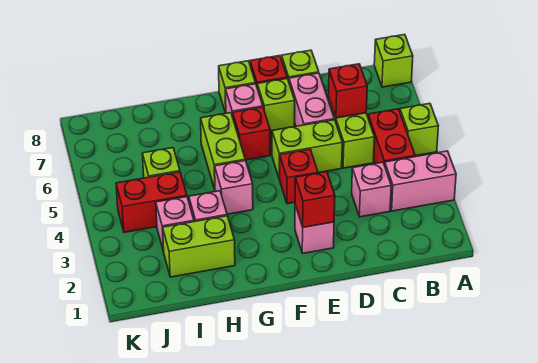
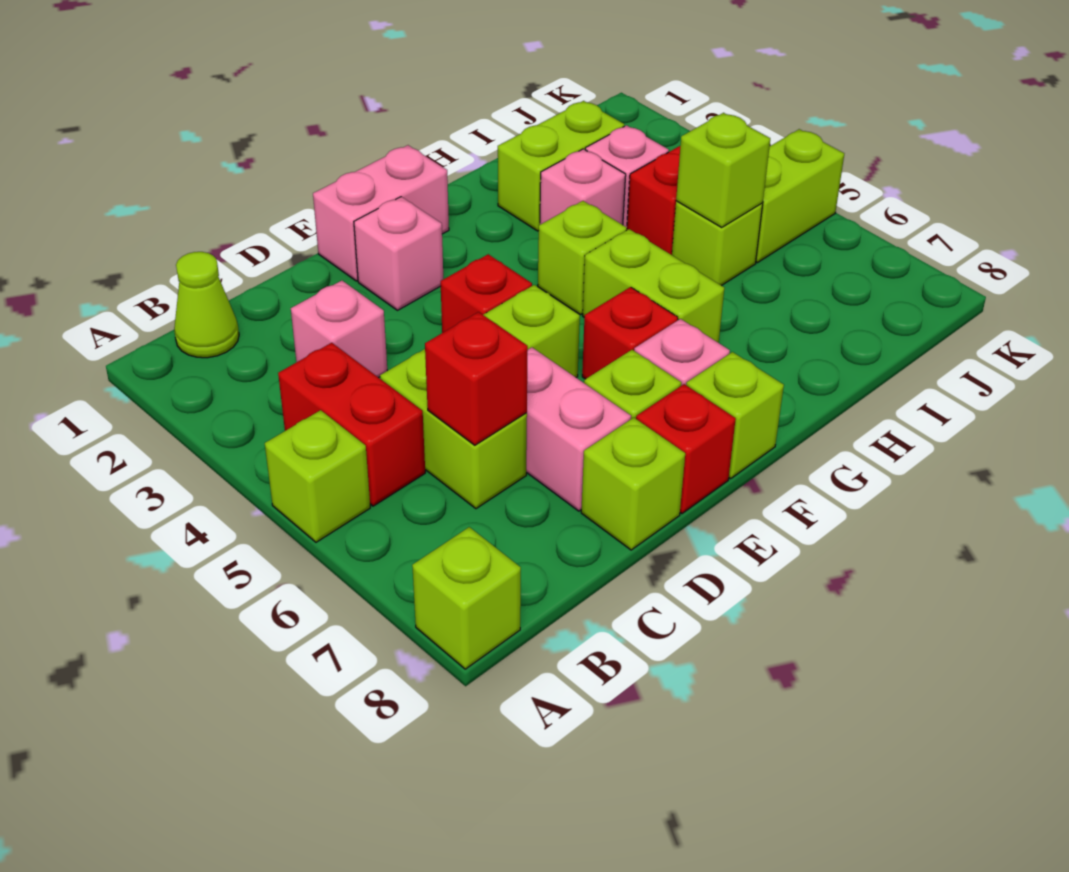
pink 1x2 brick [385,151,456,211] -> pink 1x2 brick moved to [313,145,449,281]
none -> lime 1x1 cone [174,252,239,358]
red 1x1 brick [295,172,335,227] -> none
pink 1x1 brick [215,161,253,214] -> lime 1x1 brick [538,201,627,315]
none -> lime 1x1 brick [676,113,770,227]
none -> lime 1x2 brick [756,129,844,263]

